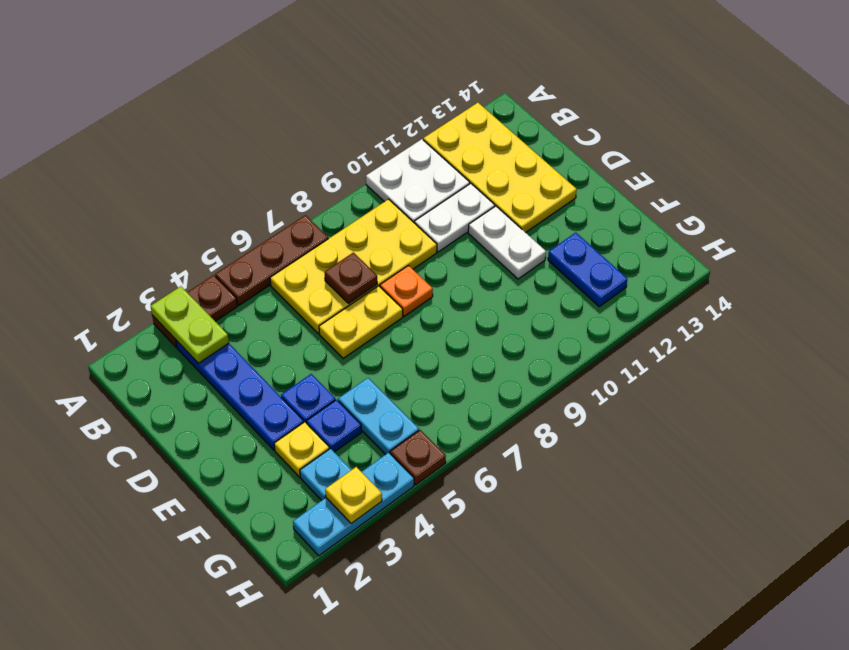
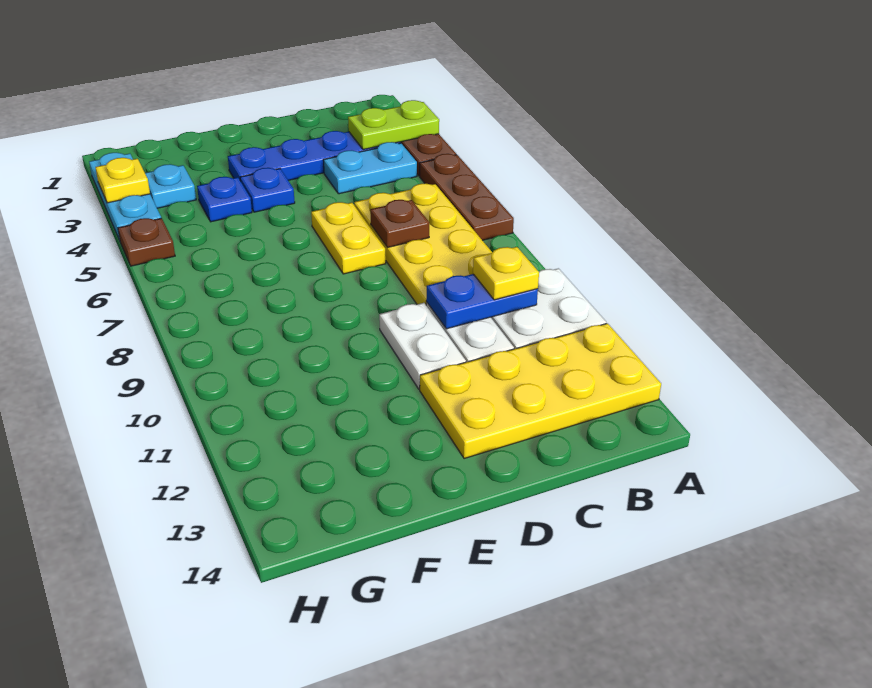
orange 1x1 plate [380,266,433,316] -> none
white 1x2 plate [468,206,546,279] -> white 1x2 plate turned to [379,303,466,389]
yellow 1x1 plate [274,422,329,477] -> yellow 1x1 plate moved to [473,247,539,300]
cyan 1x2 plate [338,378,419,455] -> cyan 1x2 plate moved to [323,142,417,194]
blue 1x2 plate [548,233,627,306] -> blue 1x2 plate moved to [426,274,538,329]

